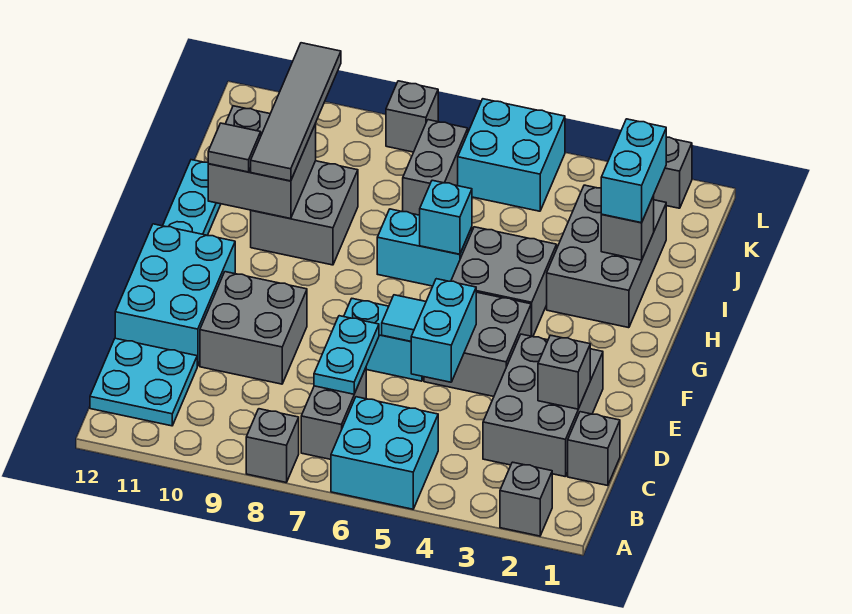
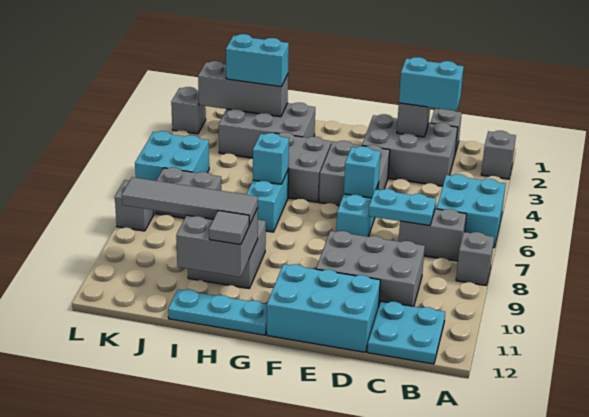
cyan 1x2 brick [411,279,476,382] -> cyan 1x2 brick moved to [399,57,464,111]
grey 2x2 brick [200,272,307,384] -> grey 2x3 brick [316,231,425,306]
cyan 1x1 tile [382,295,426,341] -> cyan 1x1 brick [344,146,381,198]
grey 1x1 brick [601,196,654,260] -> grey 1x3 brick [198,61,288,117]

